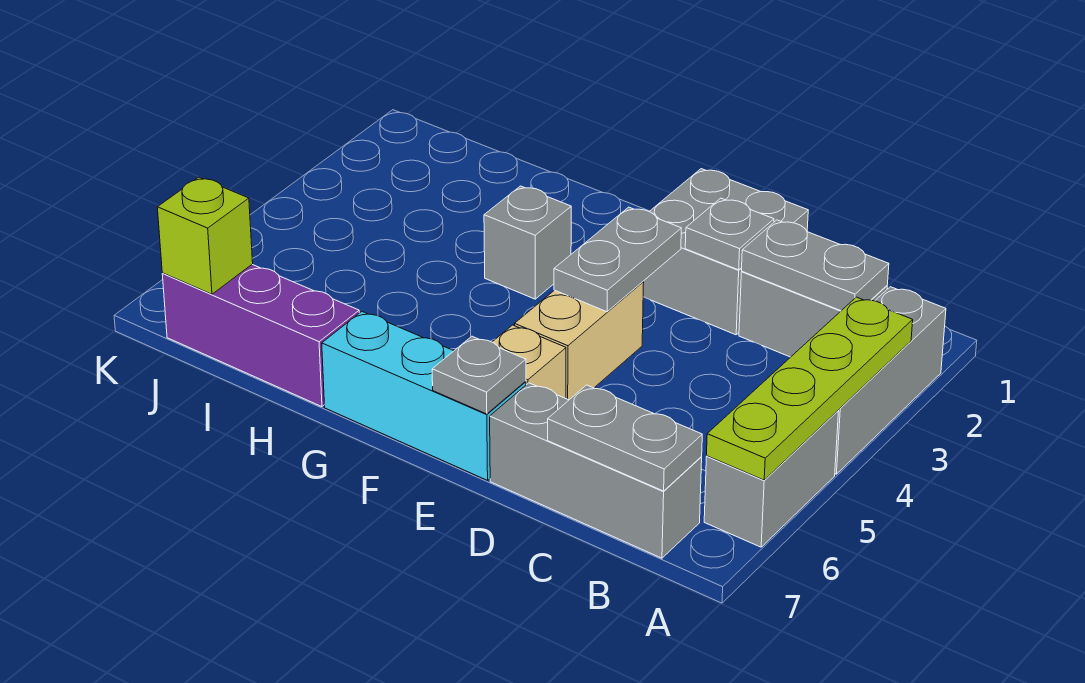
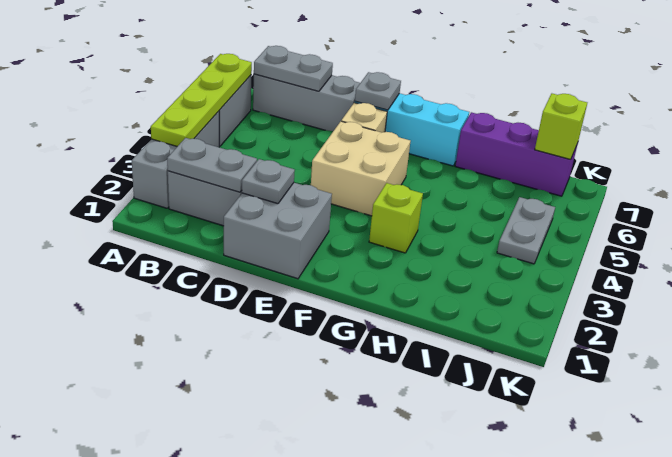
grey 1x2 plate [554,207,681,312] -> grey 1x2 plate moved to [497,197,555,264]
tan 1x2 brick [515,282,644,400] -> tan 2x2 brick [311,121,411,216]
grey 1x1 brick [484,186,571,299] -> lime 1x1 brick [369,183,423,253]

